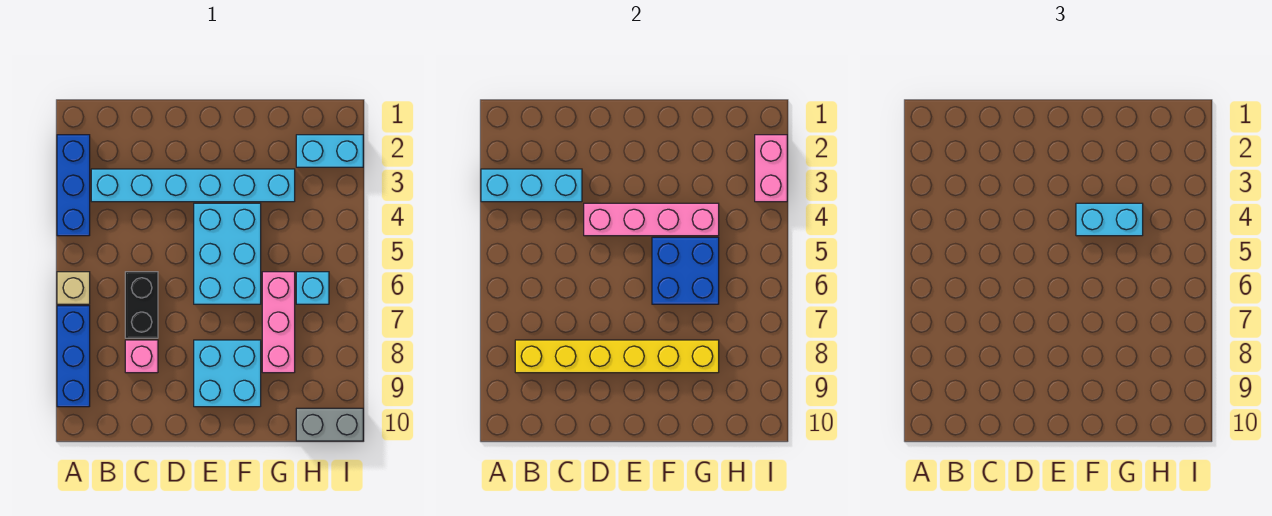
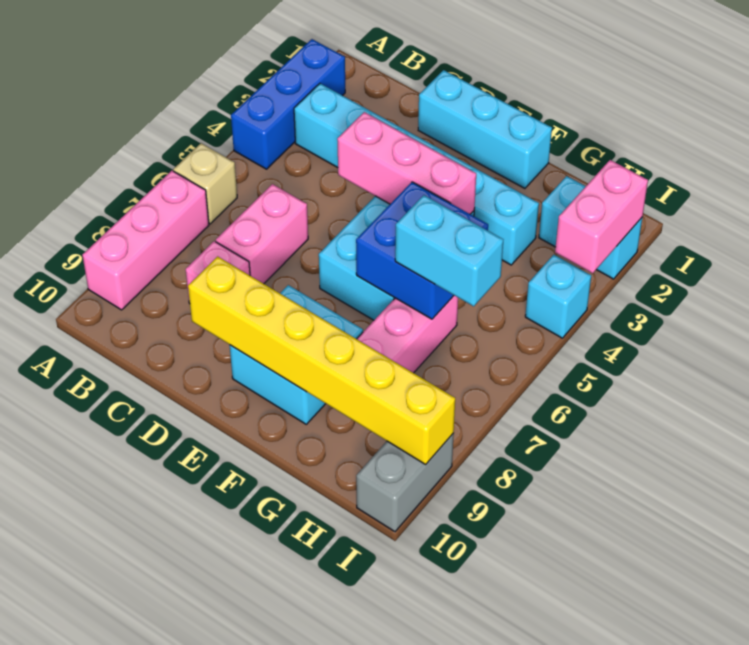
cyan 1x3 brick [481,169,582,202] -> cyan 1x3 brick moved to [418,70,552,188]
blue 1x3 brick [57,306,90,407] -> pink 1x3 brick [82,171,209,310]
yellow 1x6 brick [515,340,719,373] -> yellow 1x6 brick moved to [188,256,455,464]
black 1x2 brick [125,272,158,338] -> pink 1x2 brick [216,184,308,284]
pink 1x4 brick [584,203,719,236] -> pink 1x3 brick [337,112,476,214]
cyan 1x2 brick [1076,203,1143,236] -> cyan 1x2 brick moved to [395,195,503,306]
cyan 1x1 brick [296,272,329,304] -> cyan 1x1 brick moved to [525,255,591,338]
grey 1x2 brick [296,408,363,441] -> grey 1x2 brick turned to [356,433,454,532]

